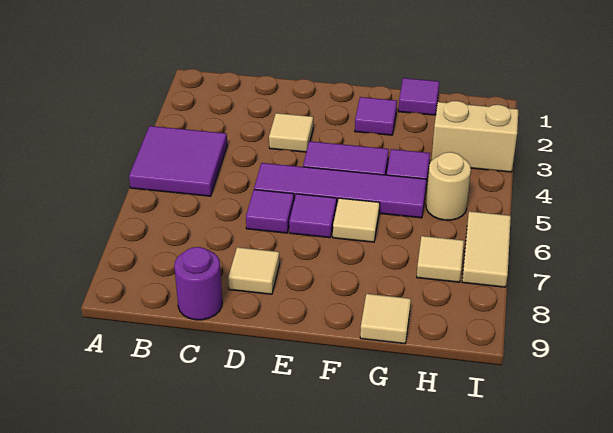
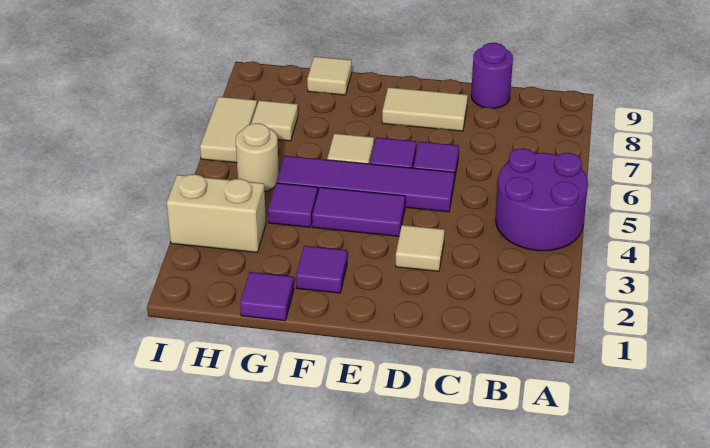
purple 2x2 tile [129,126,227,196] -> purple 2x2 round brick [496,148,588,251]
tan 1x1 tile [228,247,280,294] -> tan 1x2 tile [382,87,468,131]

